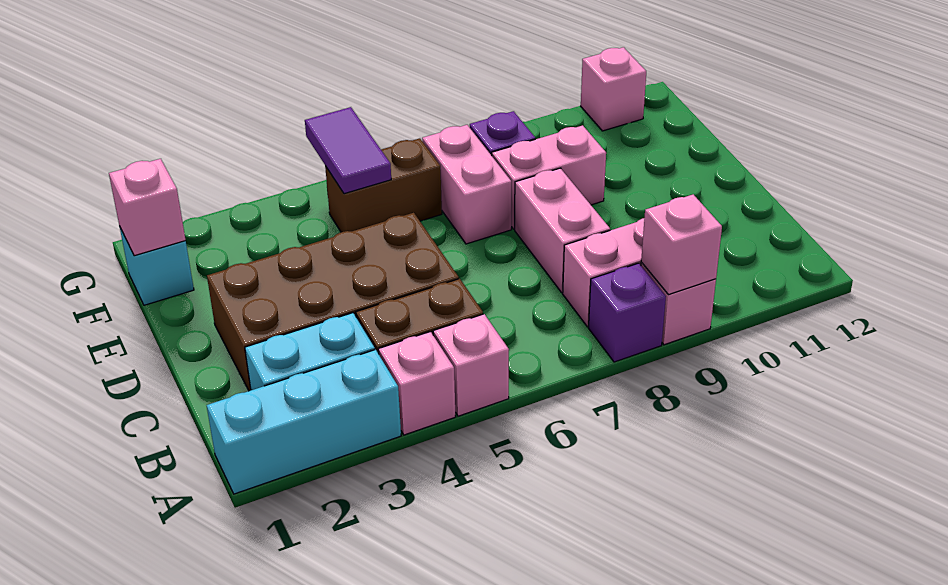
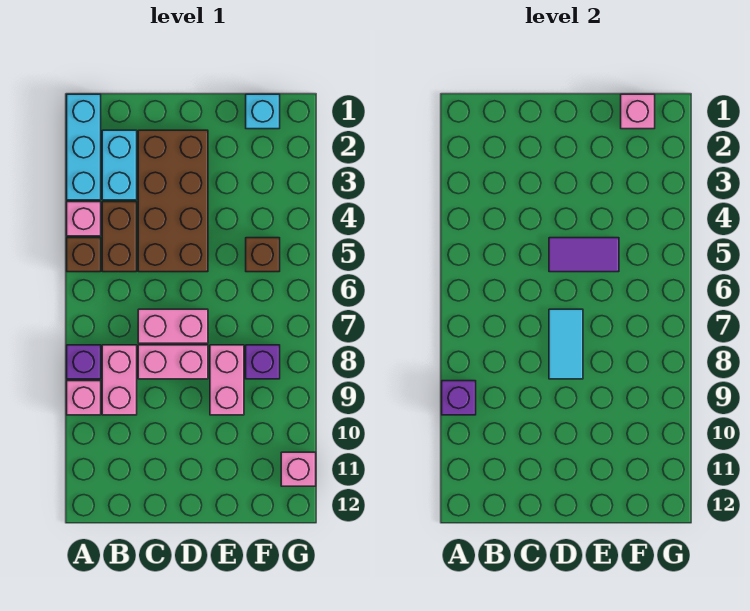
pink 1x1 brick [433,314,509,416] -> brown 1x1 brick [67,238,101,272]
pink 1x1 brick [641,194,722,295] -> purple 1x1 brick [442,381,476,415]
none -> cyan 1x2 tile [549,309,583,379]
pink 1x2 brick [422,125,511,244] -> pink 1x2 brick moved to [138,309,208,343]
brown 1x2 brick [325,138,442,232] -> brown 1x1 brick [246,238,280,272]
purple 1x2 tile [305,107,391,194] -> purple 1x2 tile moved to [549,238,619,272]

